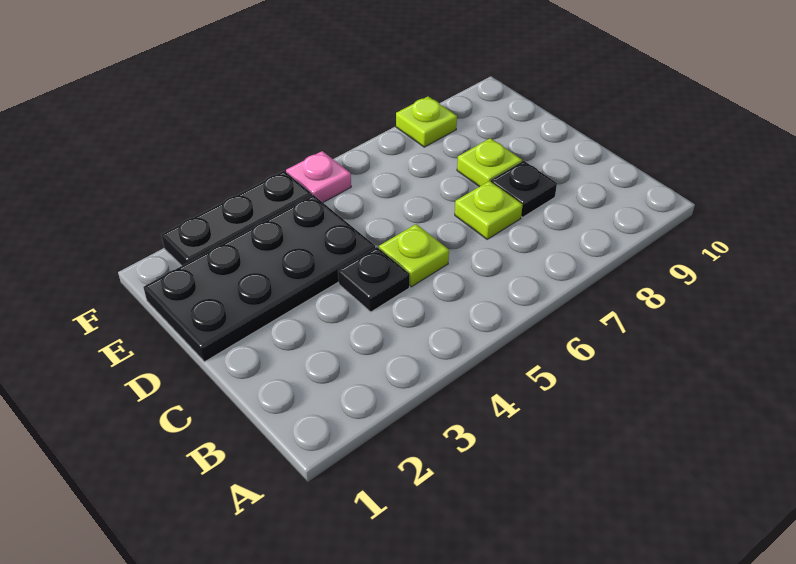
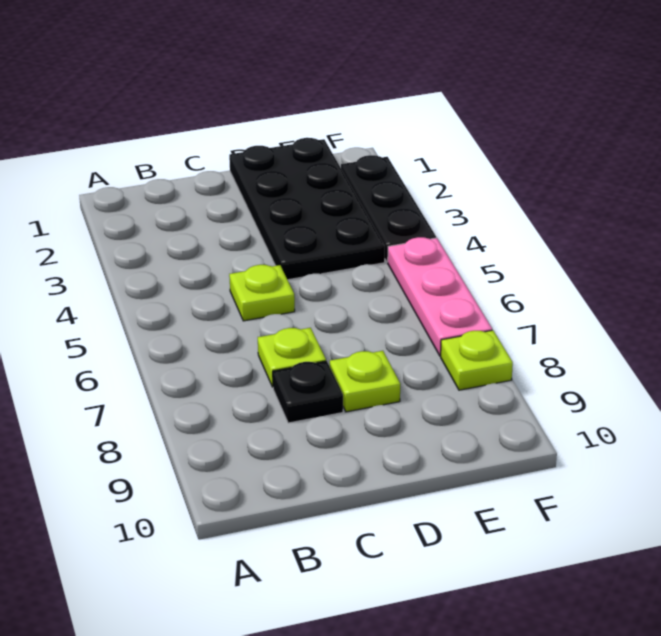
black 1x1 plate [338,247,410,312] -> none
pink 1x1 plate [286,151,351,202] -> pink 1x3 plate [388,237,492,356]

